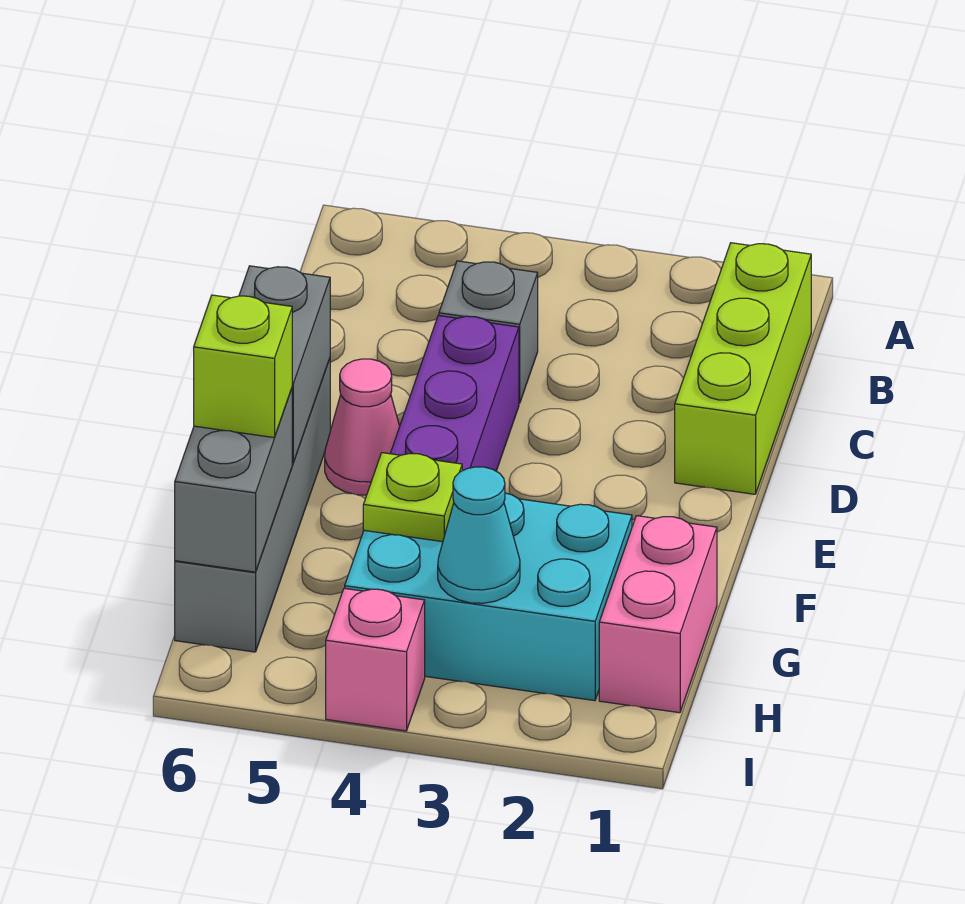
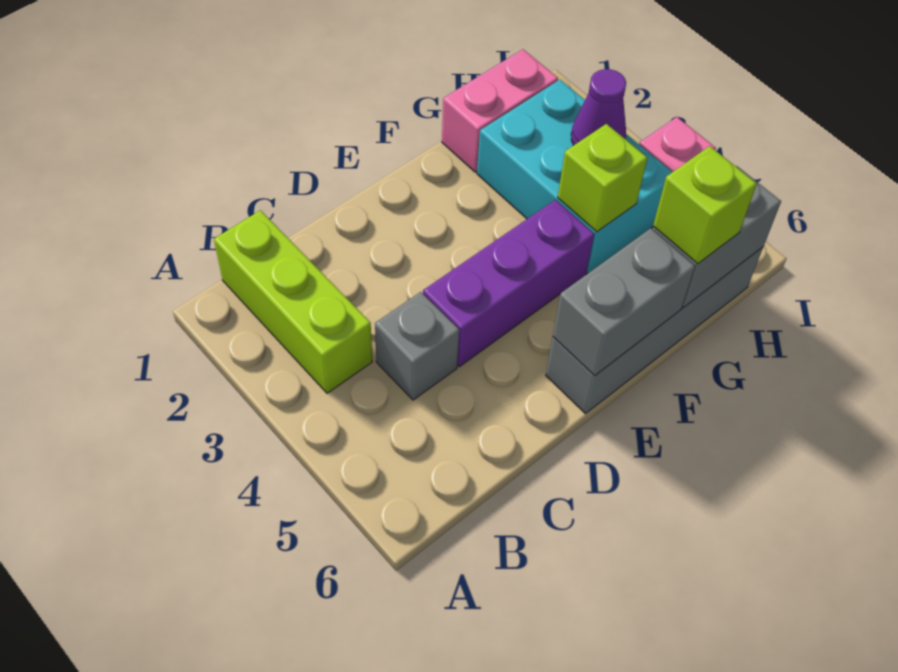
lime 1x3 brick [675,243,811,494] -> lime 1x3 brick turned to [214,210,372,393]
pink 1x1 cone [325,359,400,495] -> none
lime 1x1 plate [363,453,462,542] -> lime 1x1 brick [558,124,647,232]
cyan 1x1 cone [438,467,520,603] -> purple 1x1 cone [571,69,626,146]

